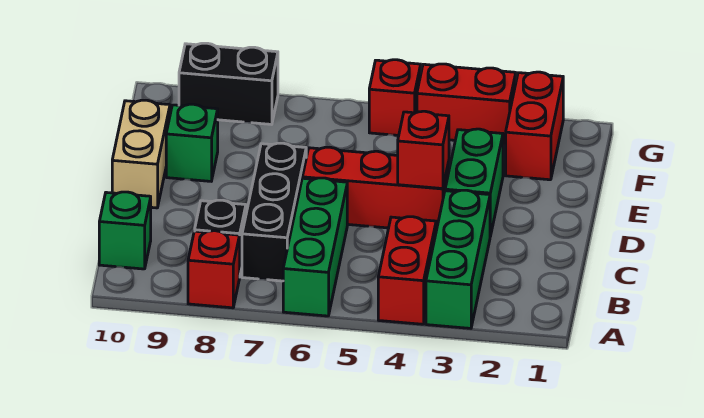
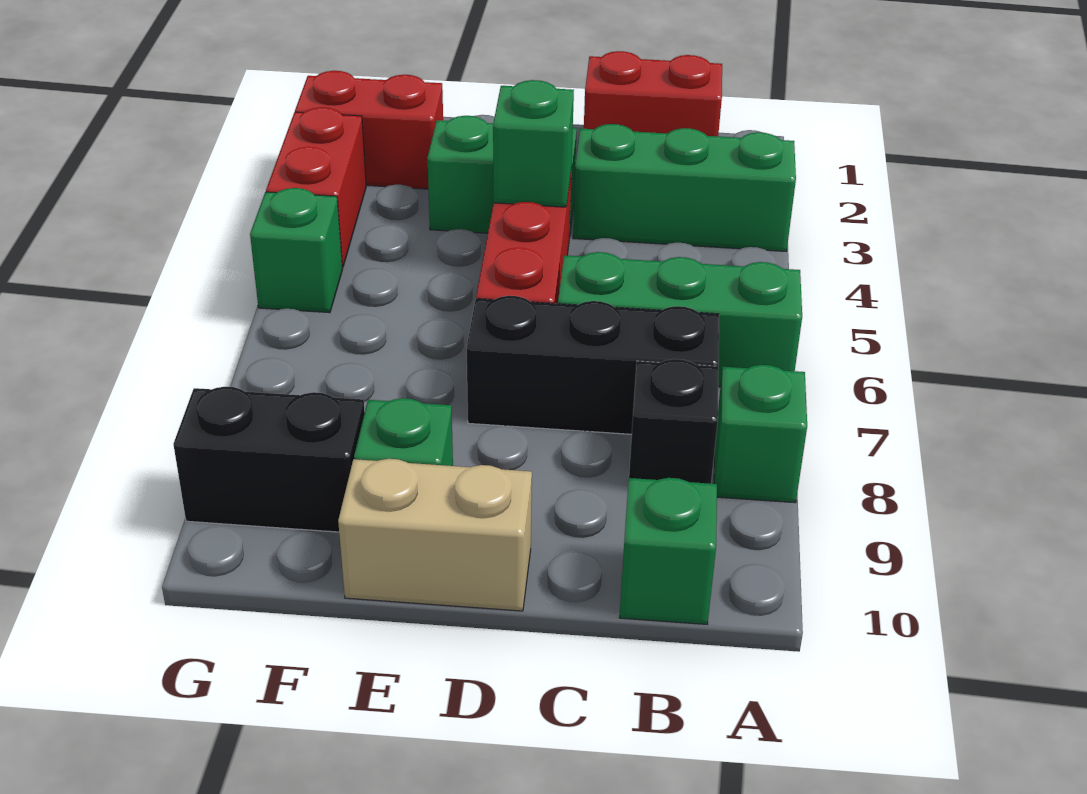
red 1x2 brick [378,217,436,324] -> red 1x2 brick moved to [584,51,722,136]
red 1x1 brick [188,231,240,308] -> green 1x1 brick [714,365,807,503]
red 1x1 brick [398,111,449,189] -> green 1x1 brick [493,80,574,207]
red 1x1 brick [369,60,421,135] -> green 1x1 brick [250,188,343,313]
black 1x2 brick [179,43,278,124] -> black 1x2 brick turned to [173,387,365,532]

